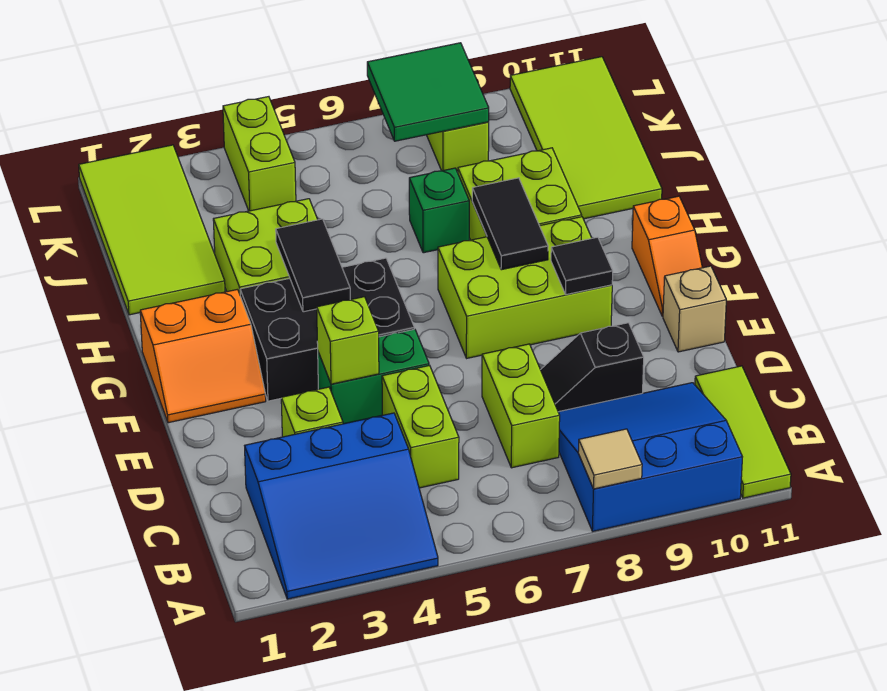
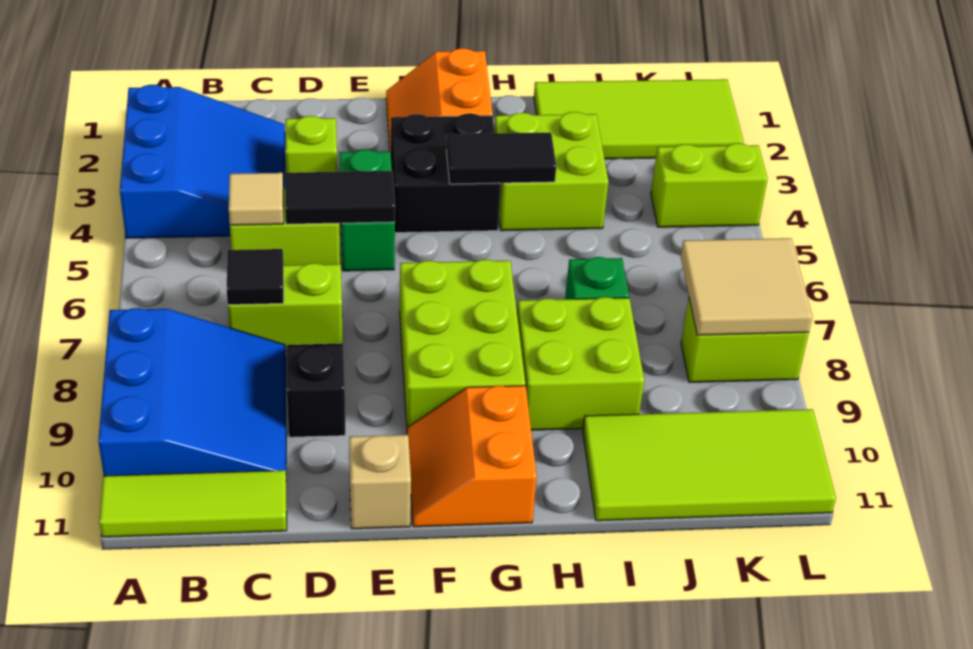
blue 3x3 slope [245,413,438,599] -> blue 3x3 slope turned to [120,85,285,238]
tan 1x1 tile [578,429,642,489] -> tan 1x1 tile moved to [229,173,283,225]
lime 1x1 brick [317,297,379,384] -> none
black 2x3 brick [240,258,414,401] -> black 2x2 brick [390,113,501,233]
black 1x1 tile [551,237,613,295] -> black 1x1 tile moved to [227,249,284,305]
orange 1x2 slope [632,196,702,316] -> orange 2x2 slope [407,386,537,527]
black 1x2 tile [472,178,548,270] -> black 1x2 tile moved to [285,171,395,224]
green 2x2 tile [367,43,489,141] -> tan 2x2 tile [681,238,813,335]

